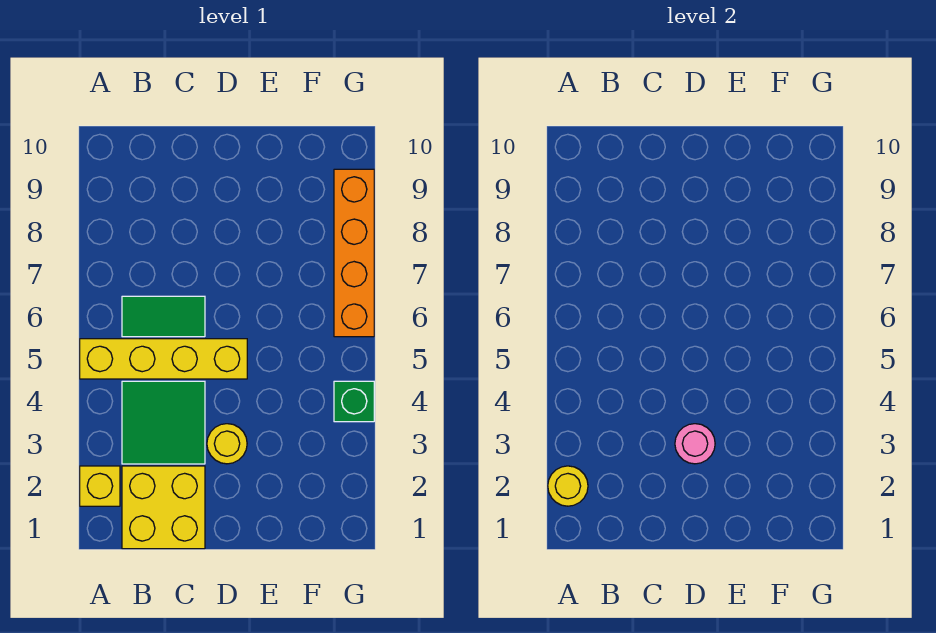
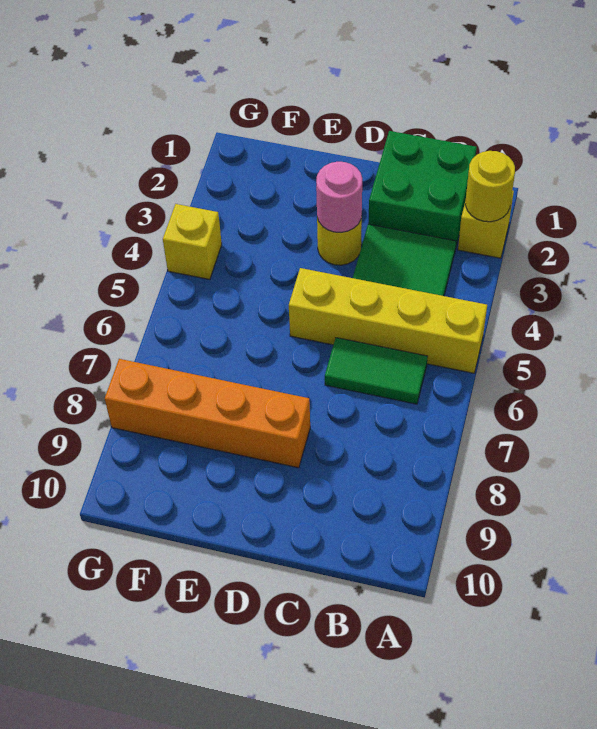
yellow 2x2 brick [122,466,205,549] -> green 2x2 brick [368,131,477,246]
green 1x1 brick [334,381,374,422] -> yellow 1x1 brick [163,204,222,280]
orange 1x4 brick [334,169,374,337] -> orange 1x4 brick turned to [105,359,310,468]

